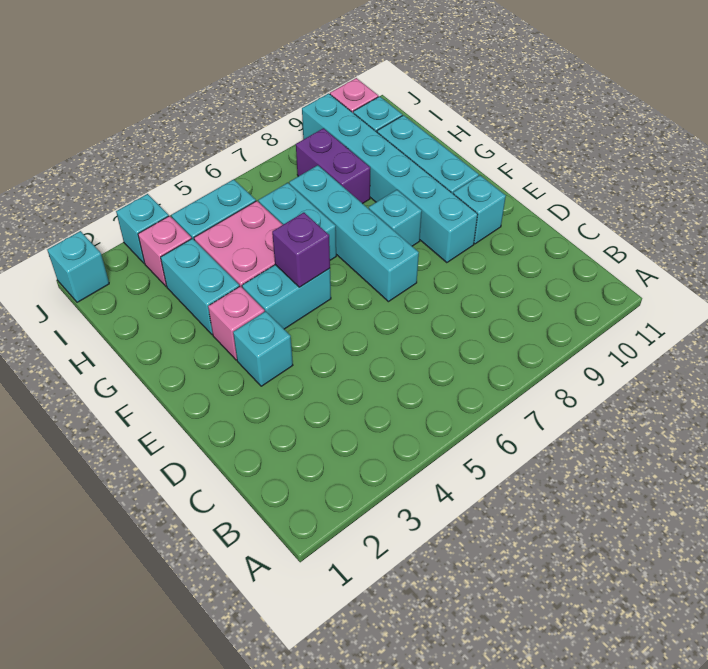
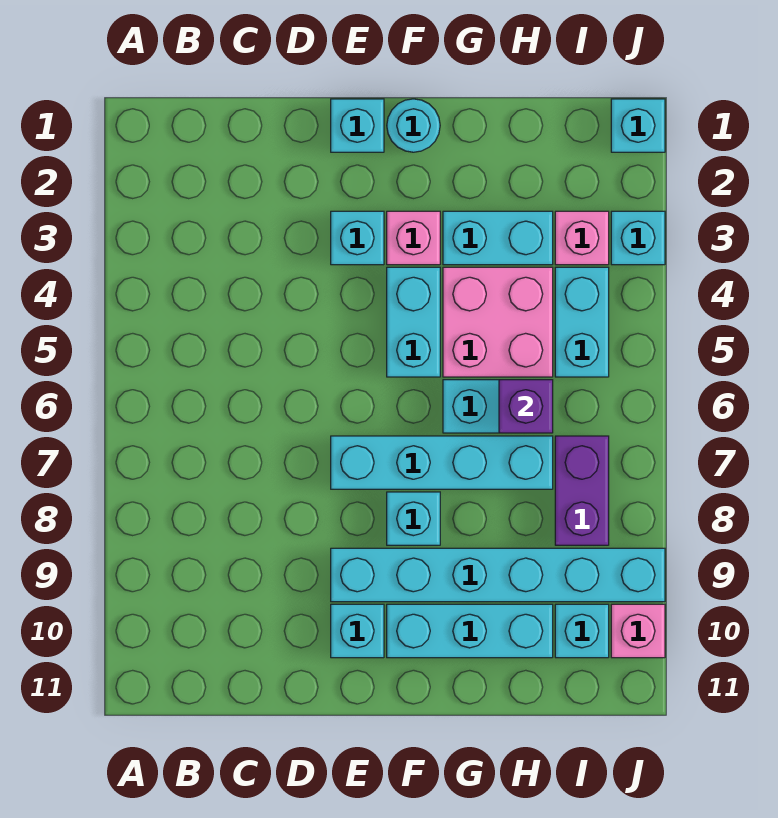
none -> cyan 1x1 brick [331,99,384,152]
none -> cyan 1x1 round brick [387,99,440,152]
purple 1x1 brick [272,213,330,287] -> purple 1x1 brick moved to [499,380,553,433]
purple 1x2 brick [296,128,370,204] -> purple 1x2 brick turned to [555,436,609,545]

